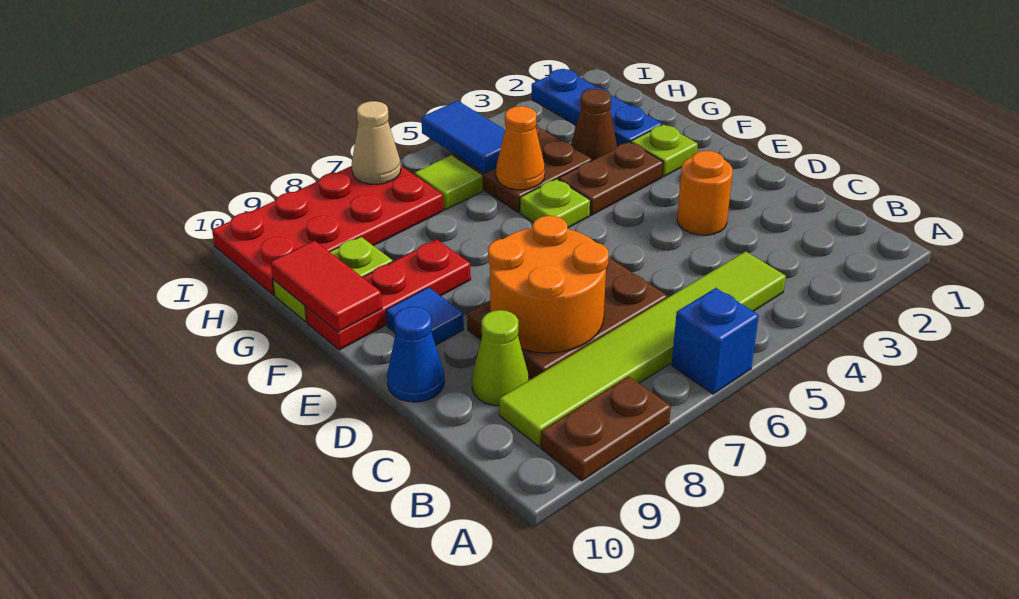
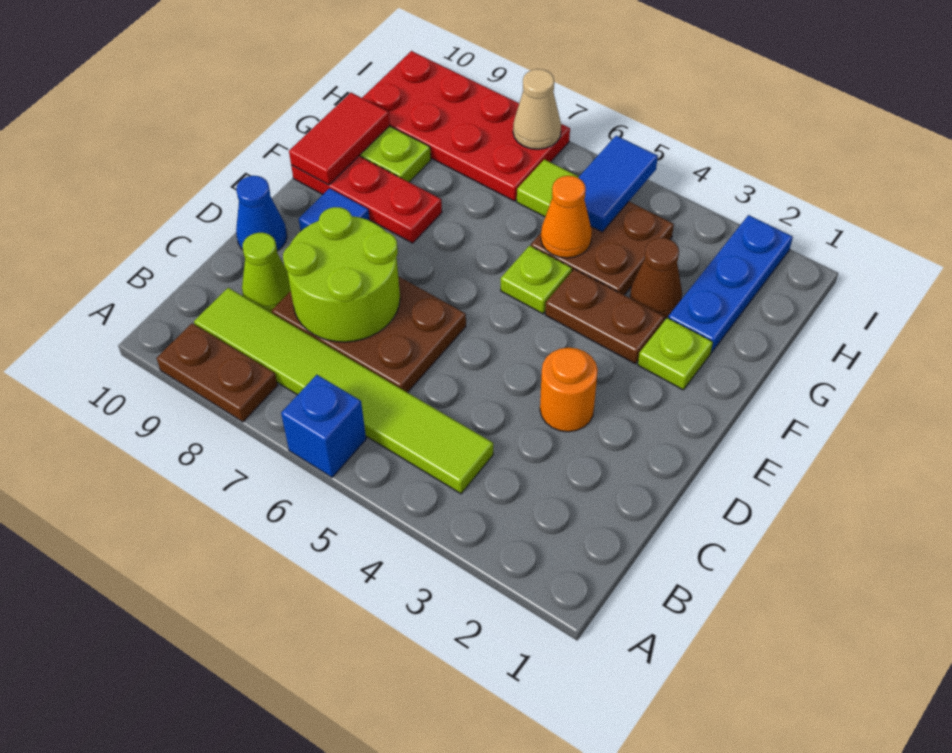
orange 2x2 round brick [488,216,609,353] -> lime 2x2 round brick [283,207,400,342]

